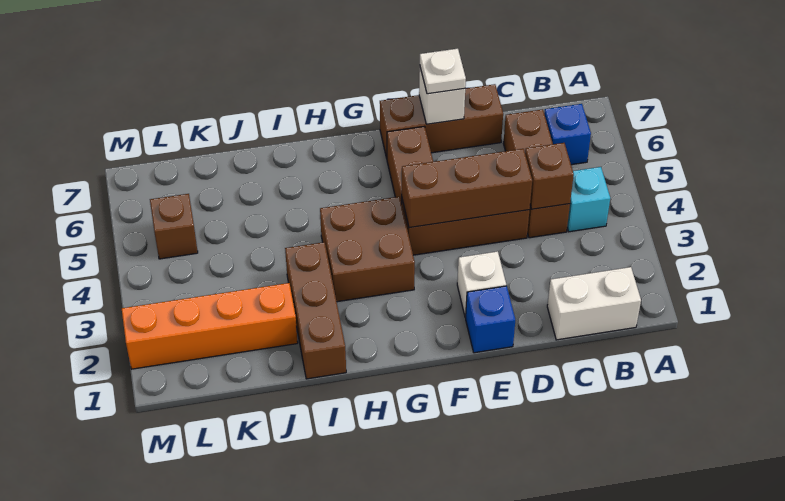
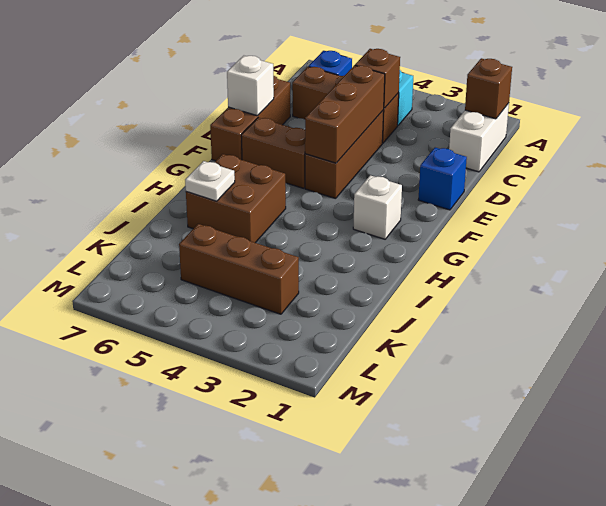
white 1x1 brick [457,251,506,318] -> white 1x1 brick moved to [353,175,402,239]
white 1x1 plate [420,49,466,94] -> white 1x1 plate moved to [185,161,235,201]
brown 2x2 brick [320,197,415,302] -> brown 2x2 brick moved to [186,154,286,243]
brown 1x3 brick [285,242,346,379] -> brown 1x3 brick moved to [179,224,299,314]
orange 1x4 brick [122,283,298,369] -> none
brown 1x1 brick [150,194,198,259] -> brown 1x1 brick moved to [465,58,512,119]

